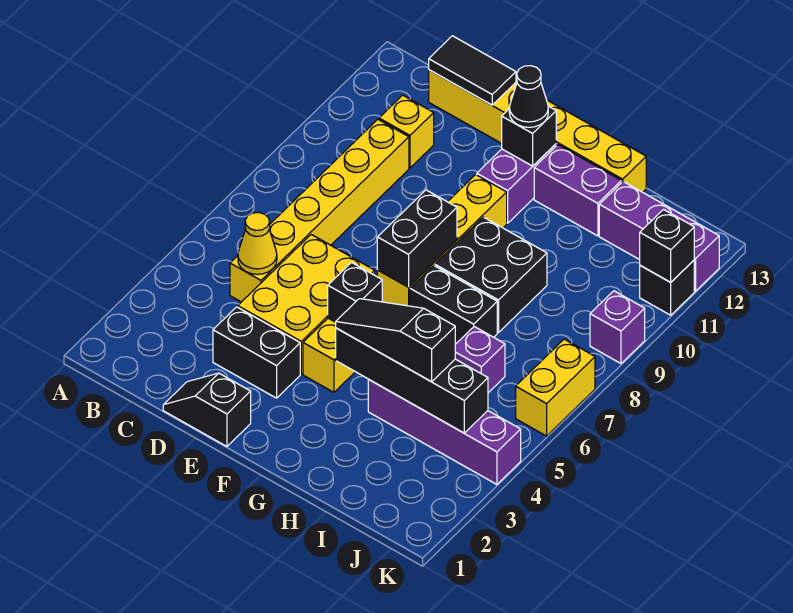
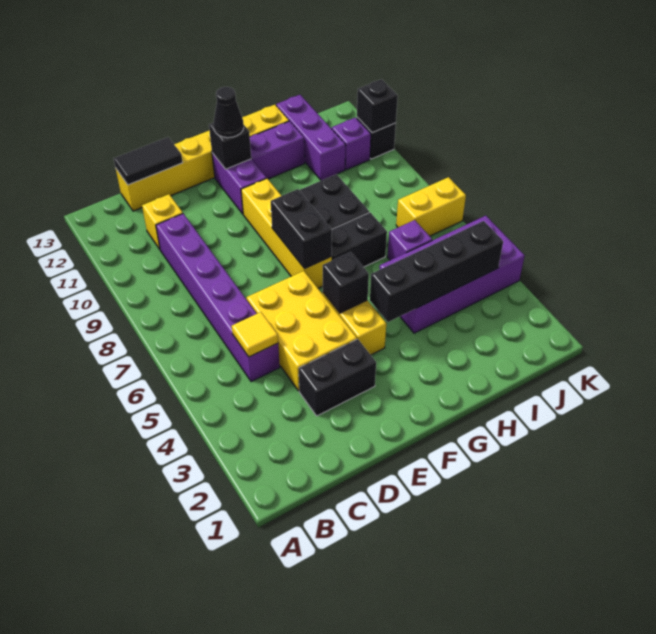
yellow 1x6 brick [230,120,409,302] -> purple 1x6 brick [156,214,280,382]
yellow 1x1 cone [238,212,277,274] -> yellow 1x1 tile [232,312,278,357]
black 1x2 slope [163,373,251,446] -> none
black 1x3 slope [336,299,455,382] -> none
purple 1x4 brick [368,379,521,484] -> purple 2x4 brick [380,216,525,333]
purple 1x3 brick [599,182,719,291] -> purple 1x3 brick turned to [276,95,346,181]
yellow 1x2 brick [516,339,595,436] -> yellow 1x2 brick turned to [396,177,466,236]
purple 1x1 brick [590,291,645,363] -> purple 1x1 brick moved to [332,118,371,170]

